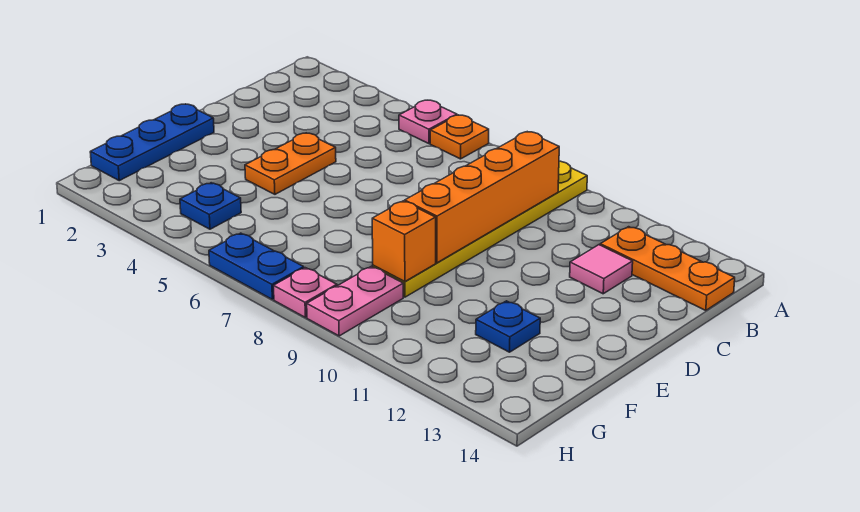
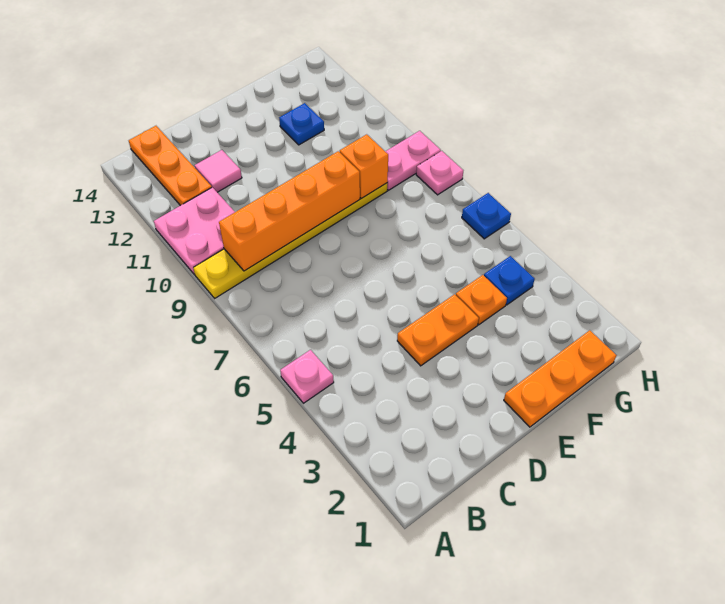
orange 1x1 plate [430,115,489,159] -> orange 1x1 plate moved to [456,275,507,325]
none -> pink 2x2 plate [154,187,235,274]
blue 1x3 plate [90,104,214,181] -> orange 1x3 plate [504,330,616,427]
blue 1x2 plate [209,233,304,299] -> blue 1x1 plate [462,193,511,239]

